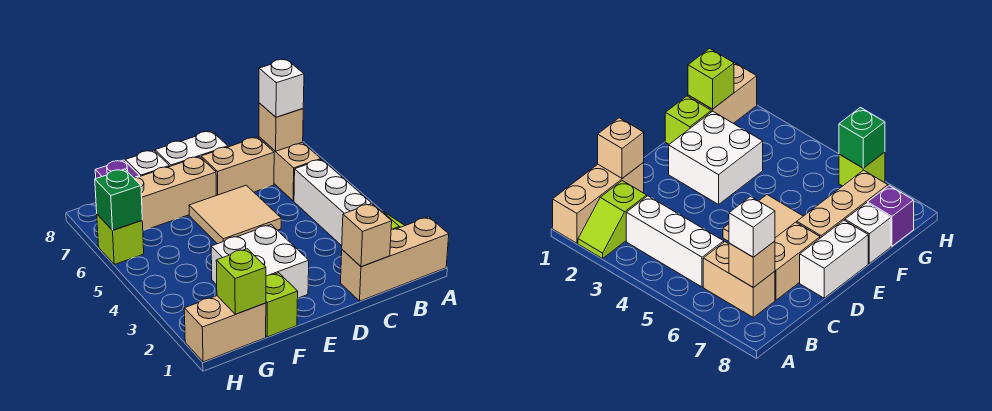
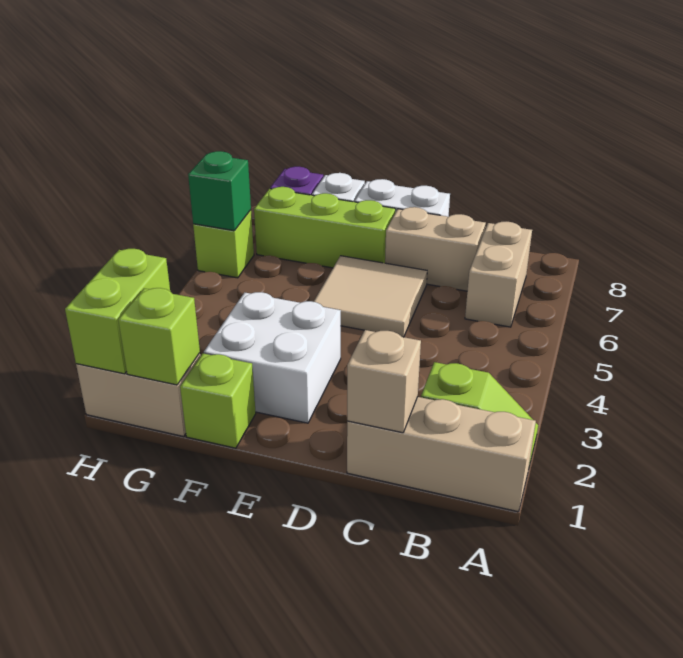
white 1x3 brick [294,159,376,246] -> none
tan 1x1 brick [259,103,303,151] -> none
white 1x1 brick [259,59,304,117] -> none
tan 1x3 brick [133,157,216,231] -> lime 1x3 brick [254,187,395,268]
none -> lime 1x2 brick [65,249,170,374]

